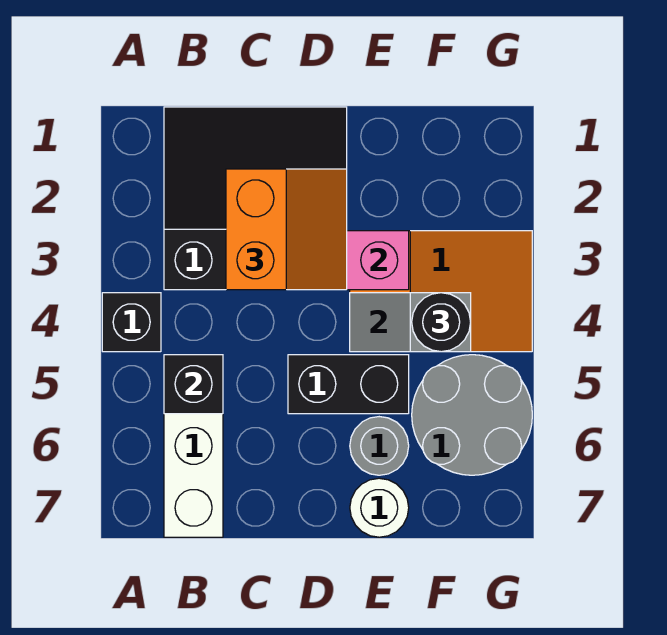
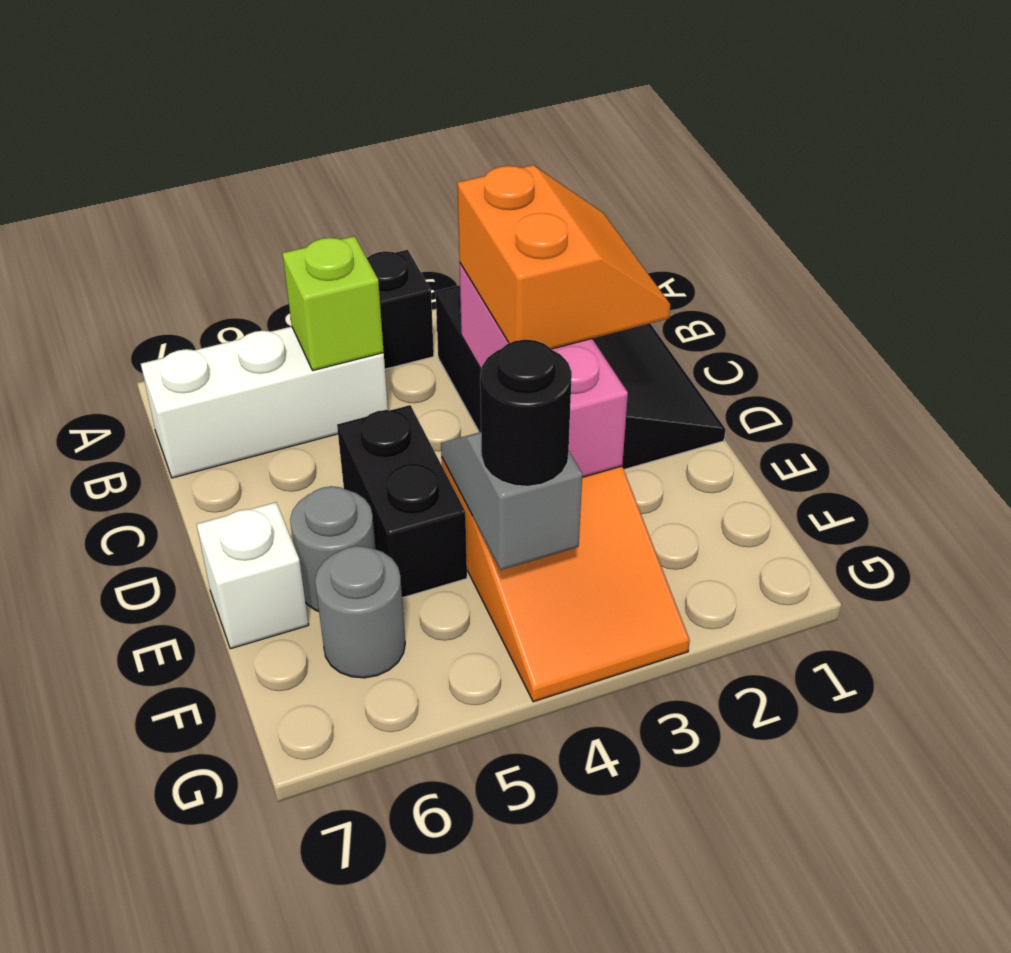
black 1x1 brick [164,355,223,414] -> lime 1x1 brick [283,236,384,370]
orange 2x2 slope [226,169,347,290] -> orange 2x2 slope turned to [457,165,670,349]
white 1x1 round brick [350,478,409,537] -> white 1x1 brick [197,502,309,649]
grey 2x2 round brick [412,355,532,475] -> grey 1x1 round brick [315,546,405,678]

